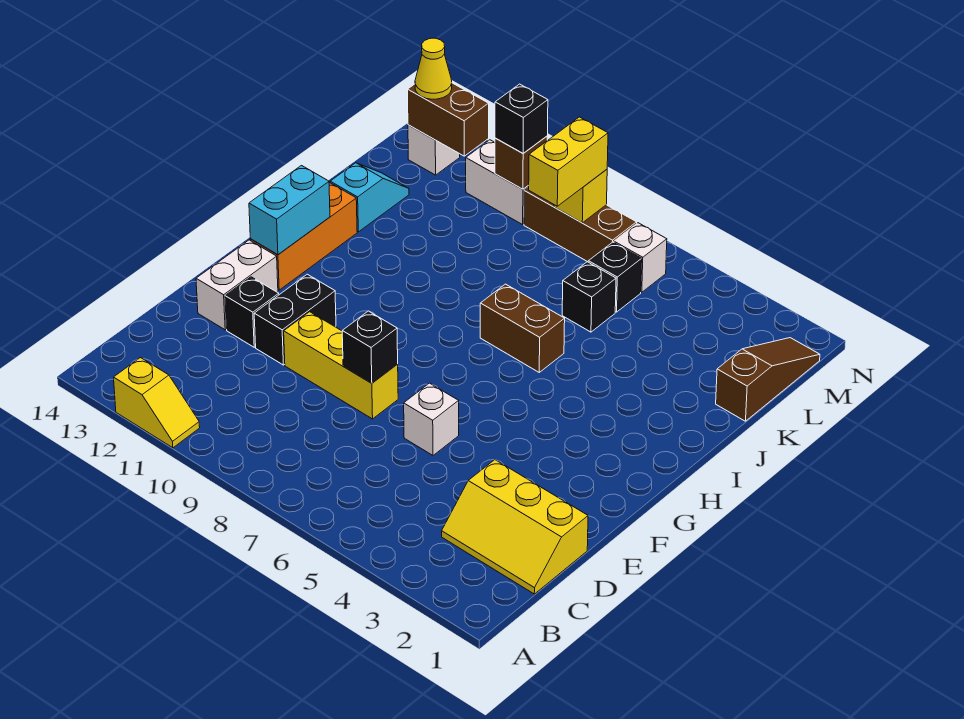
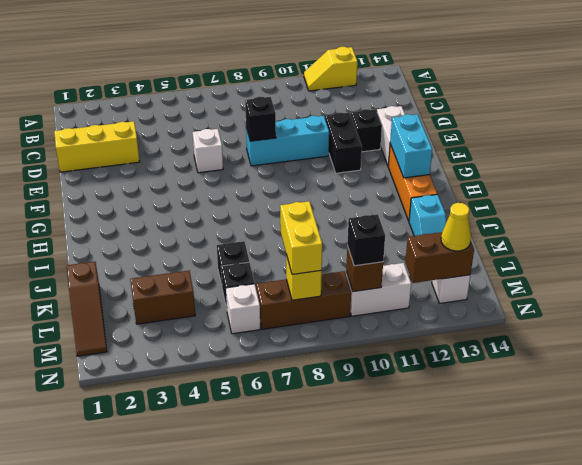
yellow 1x3 brick [284,312,398,419] -> cyan 1x3 brick [246,116,329,166]
brown 1x2 brick [480,284,565,372] -> brown 1x2 brick moved to [130,271,195,324]

